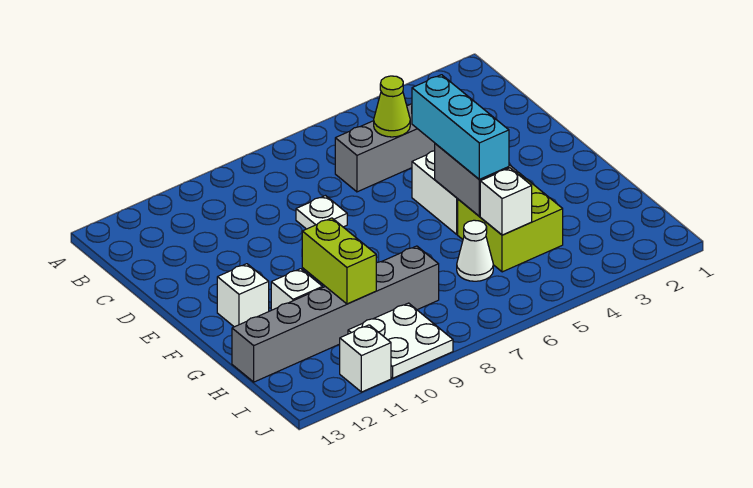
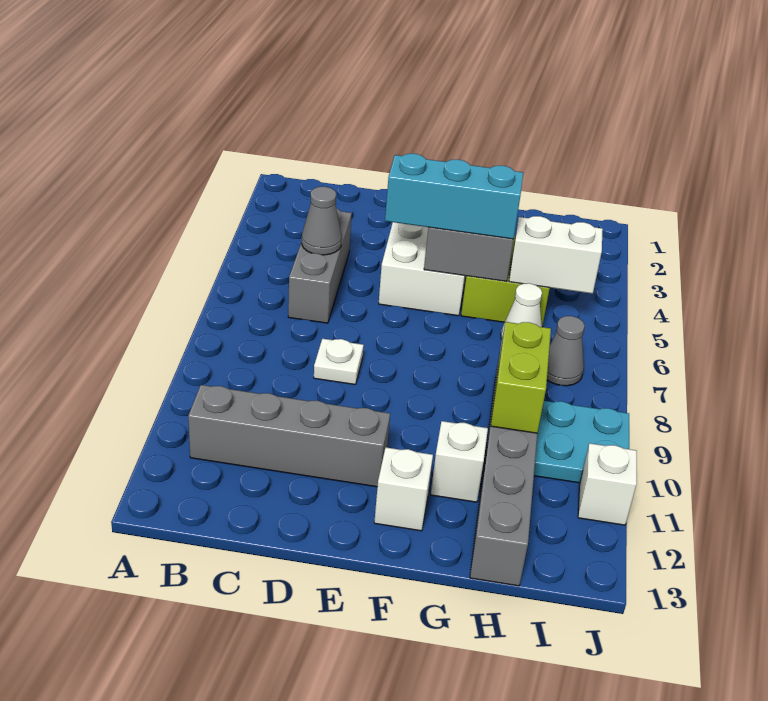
none -> grey 1x4 brick [188,385,390,487]
lime 1x1 cone [374,76,410,137] -> grey 1x1 cone [302,186,342,255]
lime 1x2 brick [302,218,376,304] -> lime 1x2 brick turned to [491,322,551,433]
white 1x1 brick [480,168,532,235] -> white 1x2 brick [509,216,603,294]
none -> grey 1x1 cone [547,316,585,386]
white 2x2 plate [348,303,453,378] -> cyan 2x2 plate [534,401,629,483]

